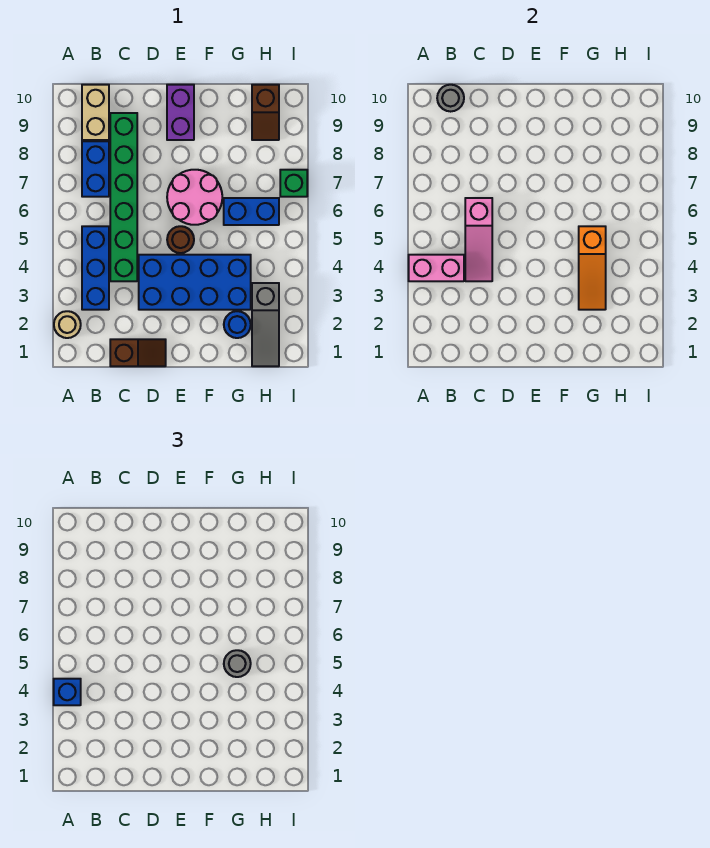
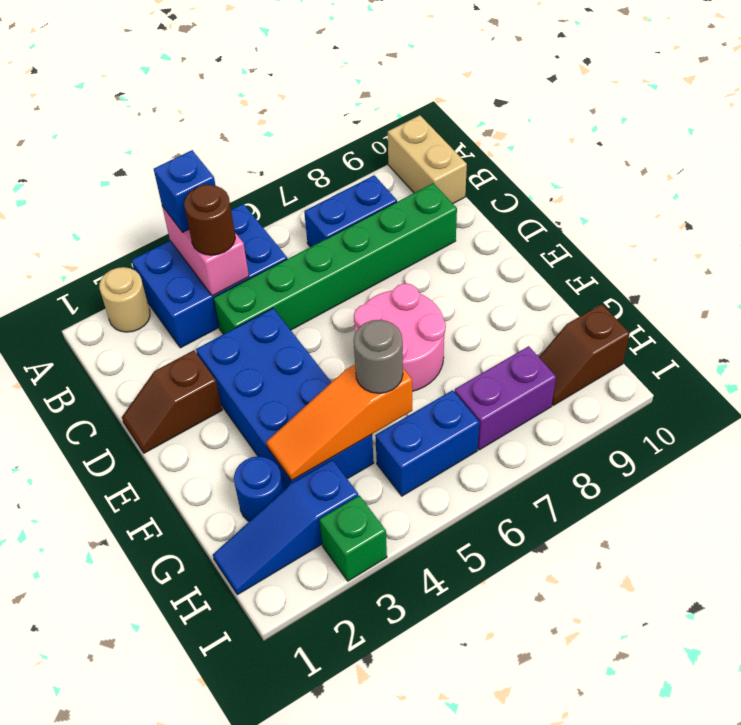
blue 1x3 brick [82,226,109,310] -> blue 2x3 brick [132,204,287,348]
tan 1x2 brick [82,85,109,140] -> tan 1x2 brick turned to [388,115,467,203]
grey 1x1 round brick [437,85,464,112] -> none
brown 1x2 slope [110,339,166,366] -> brown 1x2 slope turned to [122,350,222,453]
pink 1x3 slope [465,198,492,281] -> none
brown 1x1 round brick [167,226,194,253] -> brown 1x1 round brick moved to [184,184,235,255]
purple 1x2 brick [167,85,194,140] -> purple 1x2 brick moved to [454,346,556,450]
blue 1x2 brick [224,198,279,225] -> blue 1x2 brick turned to [375,390,479,496]
grey 1x3 slope [252,283,279,366] -> blue 1x3 slope [213,460,358,595]
green 1x1 brick [280,170,307,197] -> green 1x1 brick moved to [319,495,387,581]

